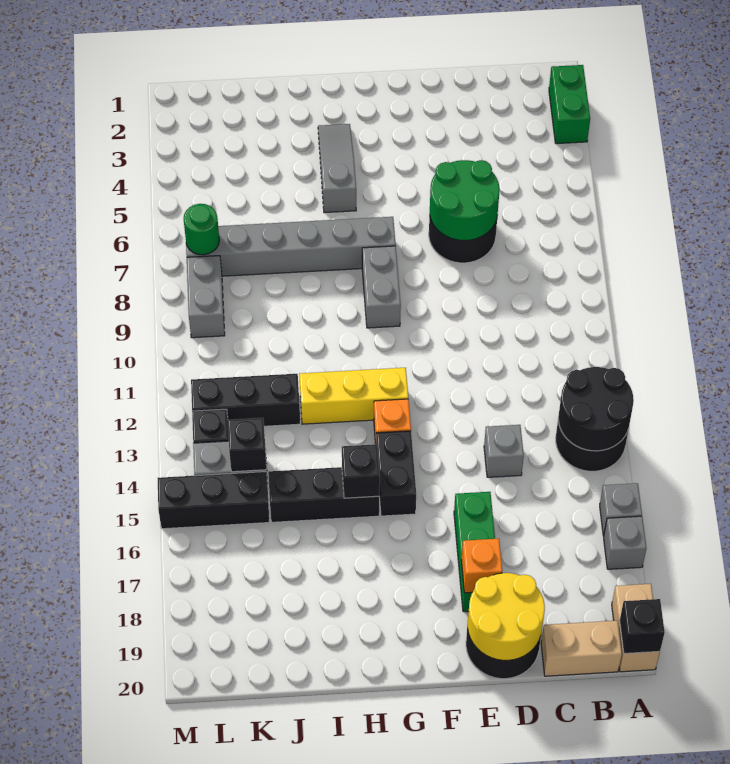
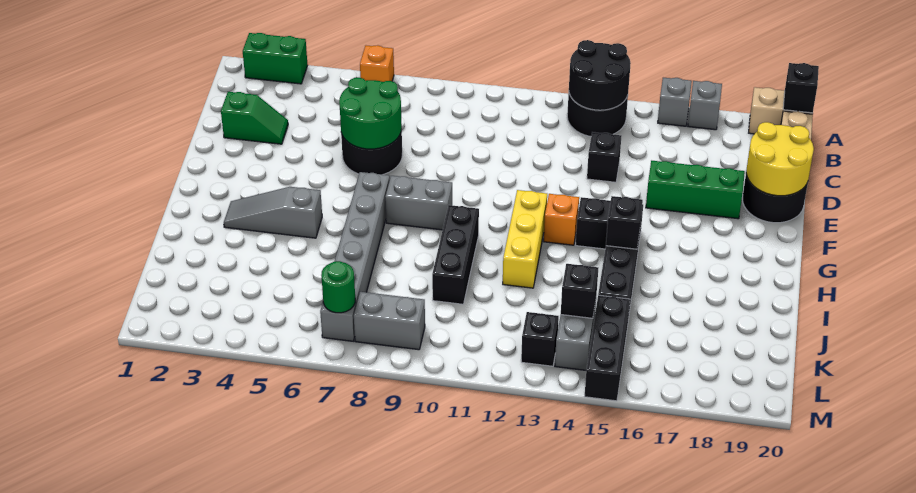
none -> green 1x2 slope [221,92,288,144]
grey 1x1 brick [484,425,524,477] -> black 1x1 brick [587,132,621,182]
orange 1x1 brick [461,539,502,593] -> orange 1x1 brick moved to [360,45,394,82]
black 1x3 brick [191,374,300,426] -> black 1x3 brick moved to [432,205,479,304]

